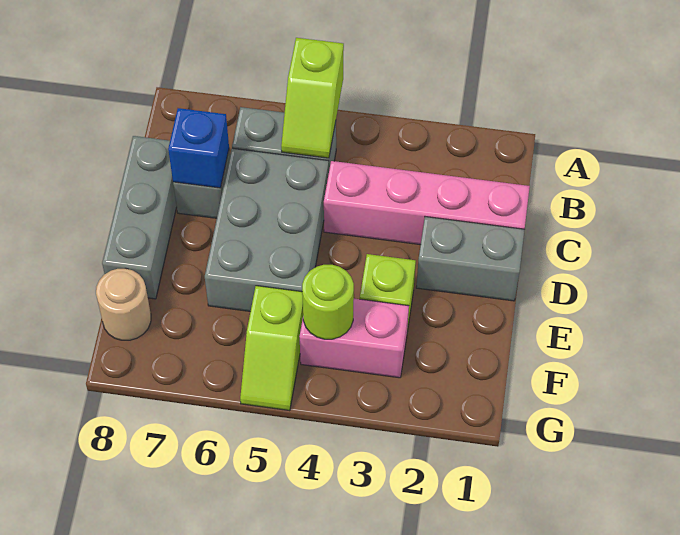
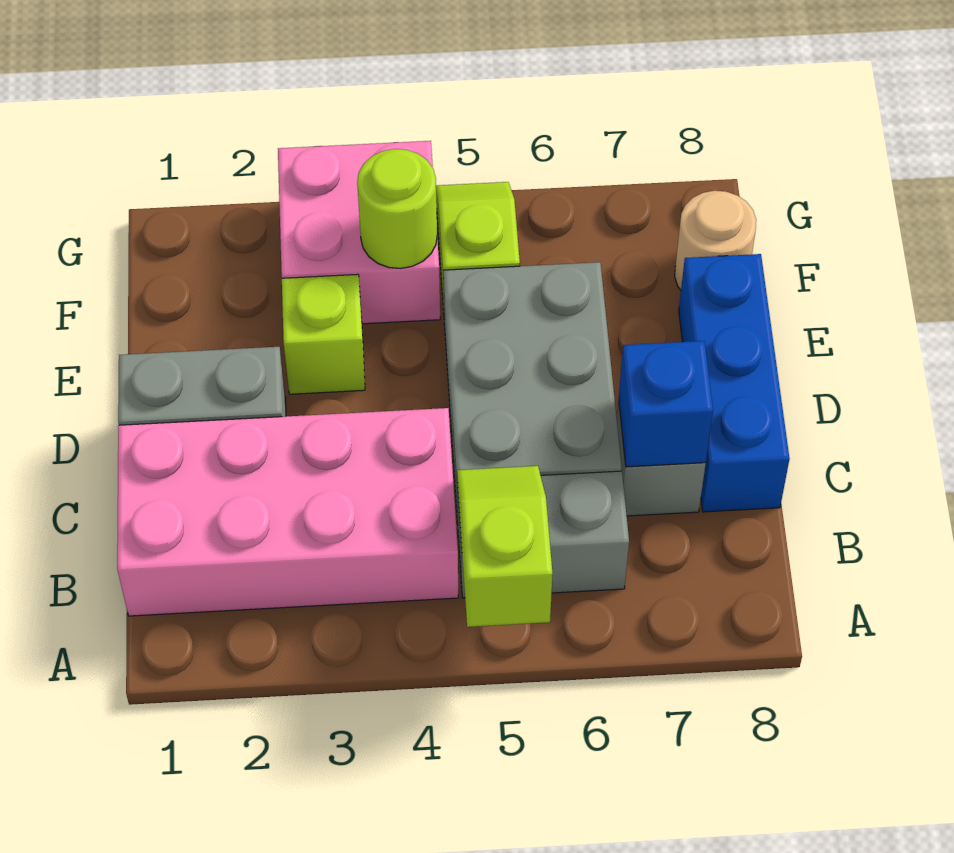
pink 1x4 brick [324,161,530,245] -> pink 2x4 brick [117,408,458,616]
grey 1x3 brick [102,136,177,299] -> blue 1x3 brick [679,254,790,512]
pink 1x2 brick [299,299,409,378] -> pink 2x2 brick [278,141,440,324]

